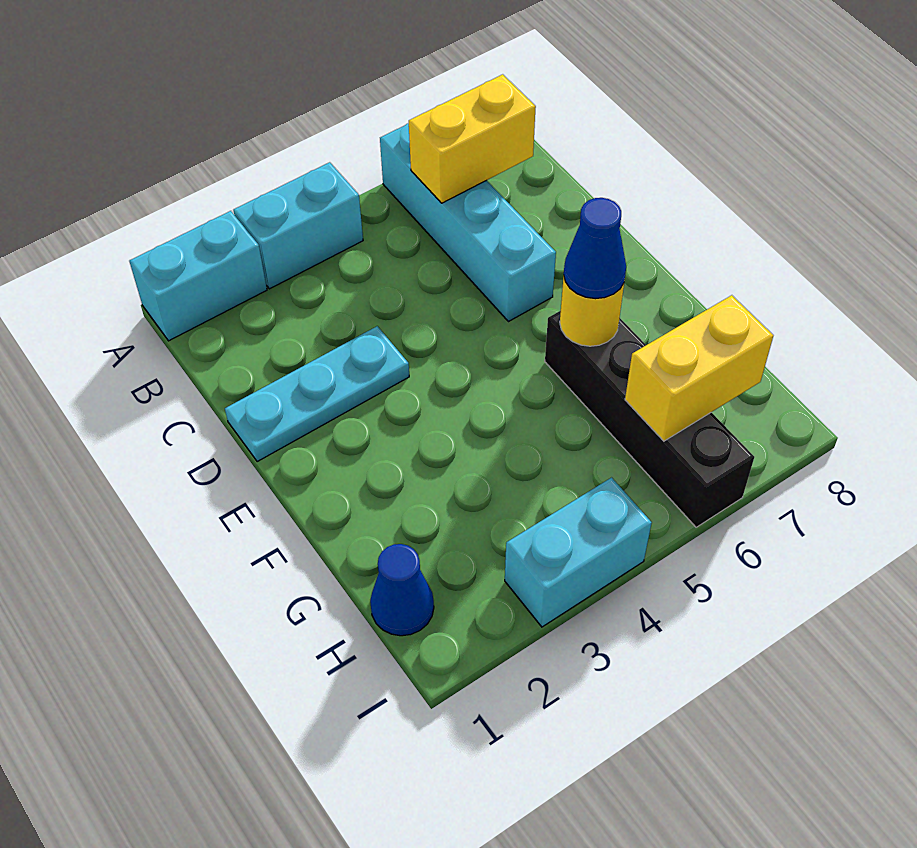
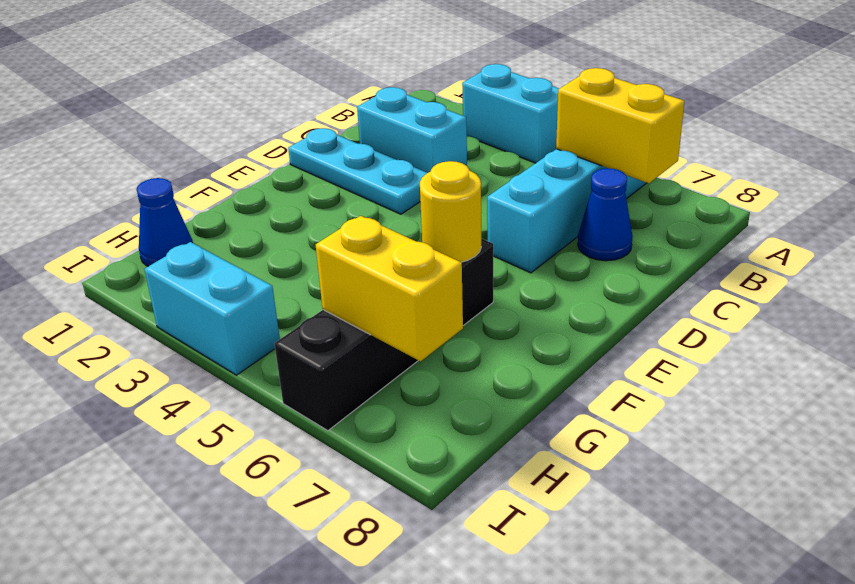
cyan 1x2 brick [130,211,267,341] -> cyan 1x2 brick moved to [357,87,467,173]
blue 1x1 cone [564,198,626,299] -> blue 1x1 cone moved to [578,168,633,261]

